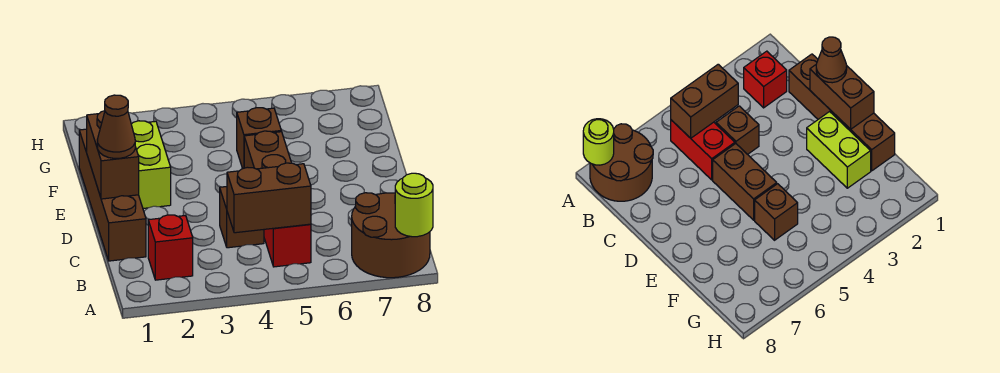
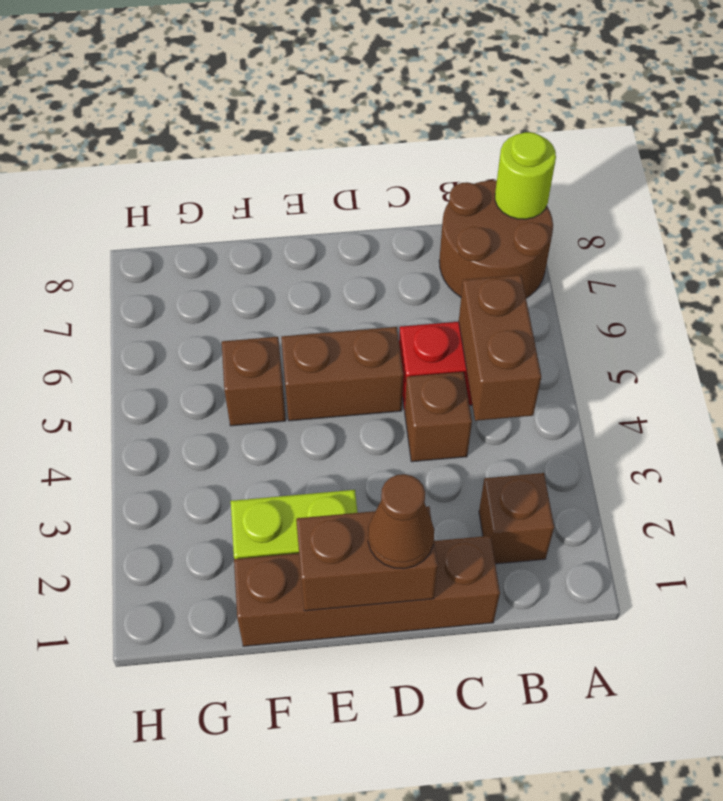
red 1x1 brick [148,215,193,280] -> brown 1x1 brick [479,473,554,564]

